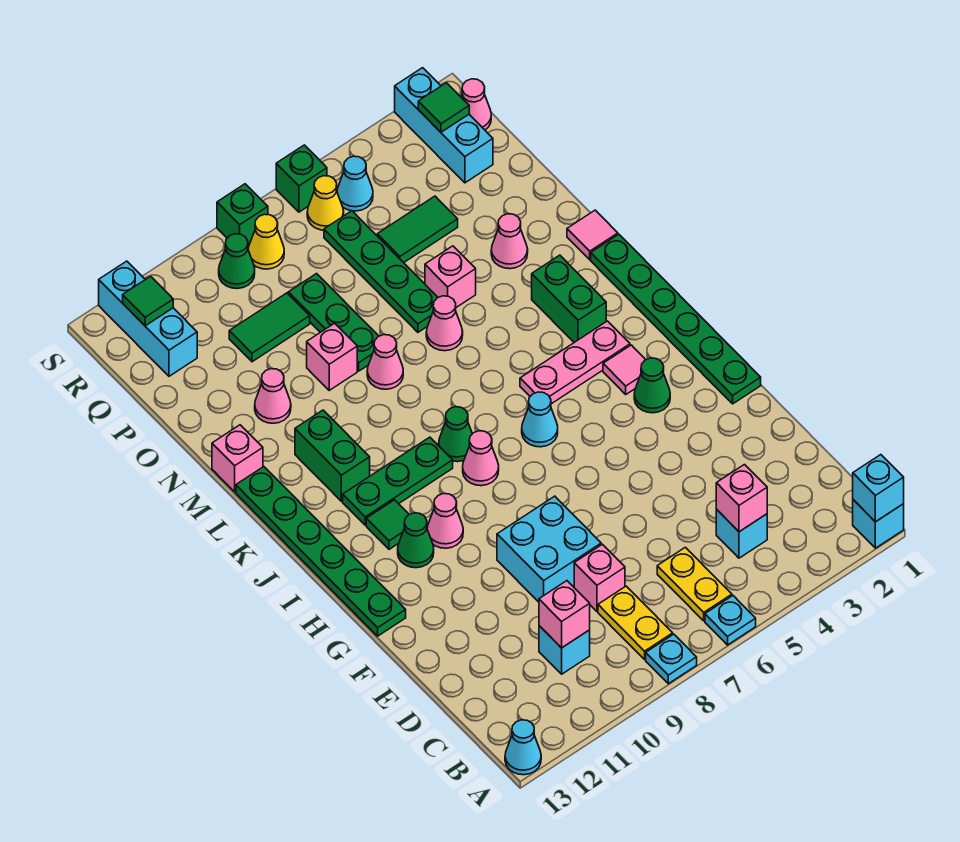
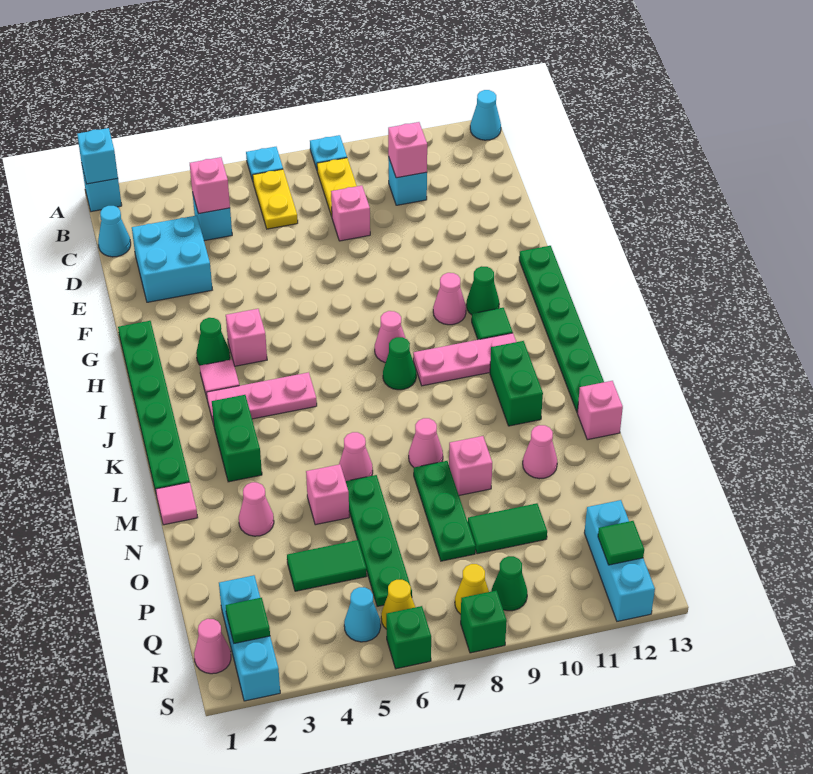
cyan 2x2 brick [497,496,601,602] -> cyan 2x2 brick moved to [132,215,212,302]
none -> pink 1x1 brick [226,309,267,366]
cyan 1x1 cone [522,392,558,447] -> cyan 1x1 cone moved to [98,206,131,257]
green 1x3 plate [343,437,453,525] -> pink 1x3 plate [413,333,516,386]

